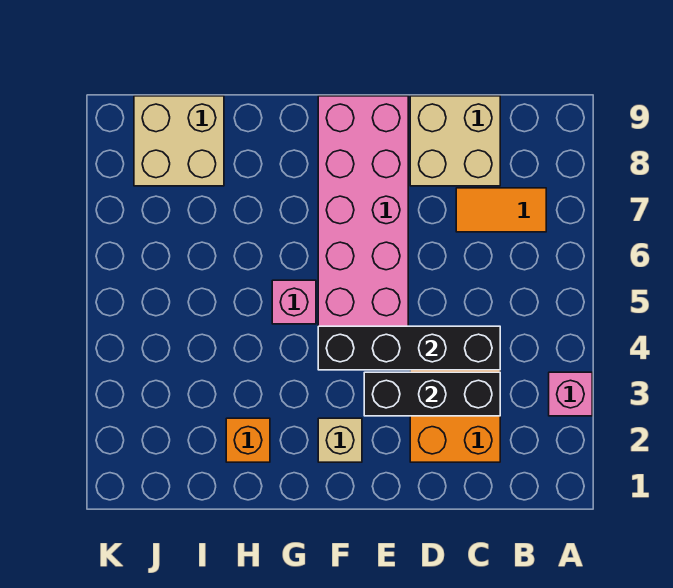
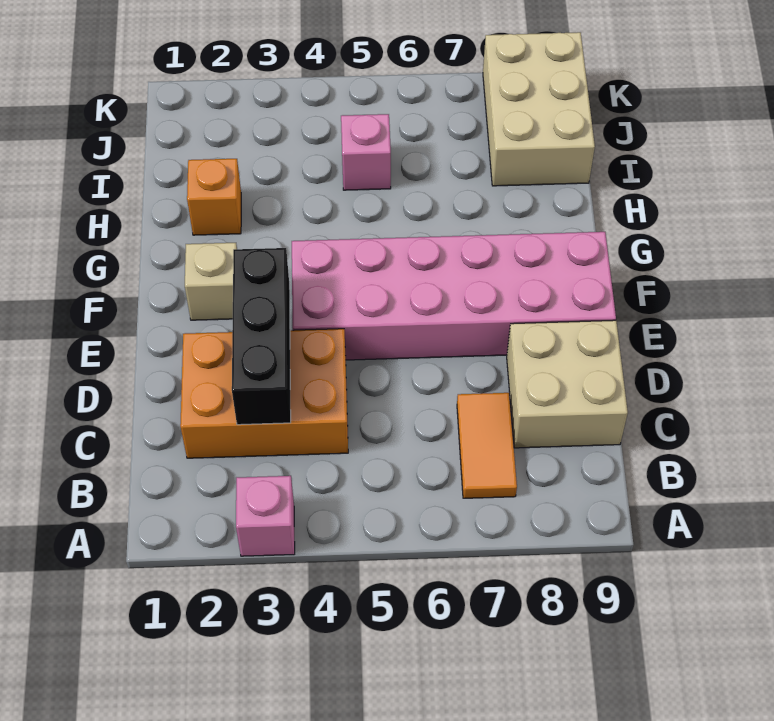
black 1x4 brick [318,326,500,370] -> none
pink 1x1 brick [272,280,316,324] -> pink 1x1 brick moved to [341,114,391,190]
tan 2x2 brick [134,96,224,186] -> tan 2x3 brick [483,32,595,186]

